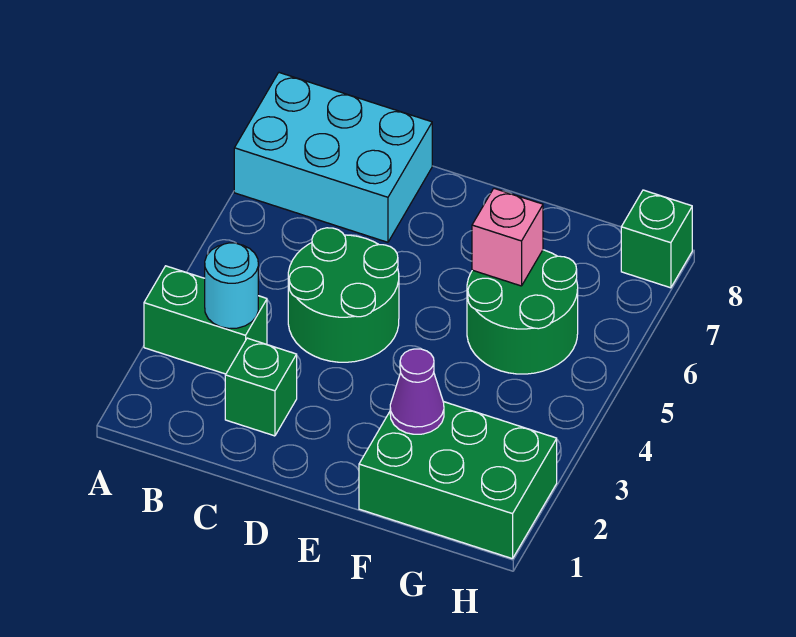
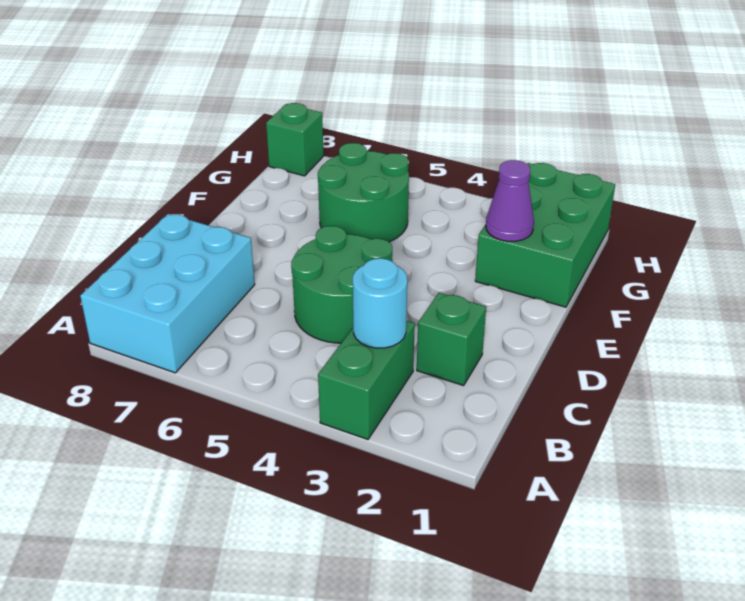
pink 1x1 brick [472,189,543,286] -> none

